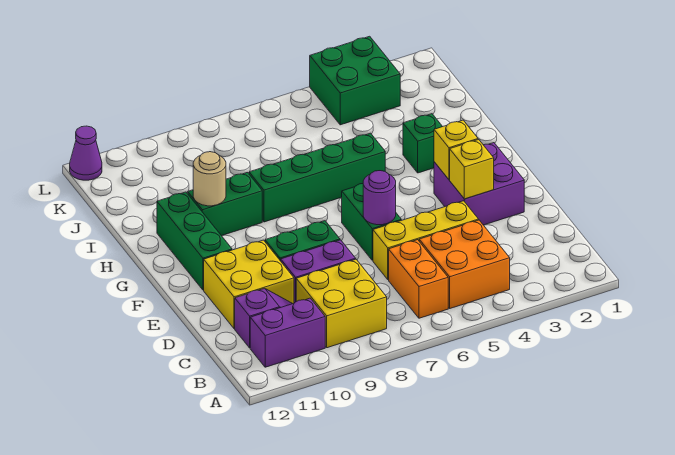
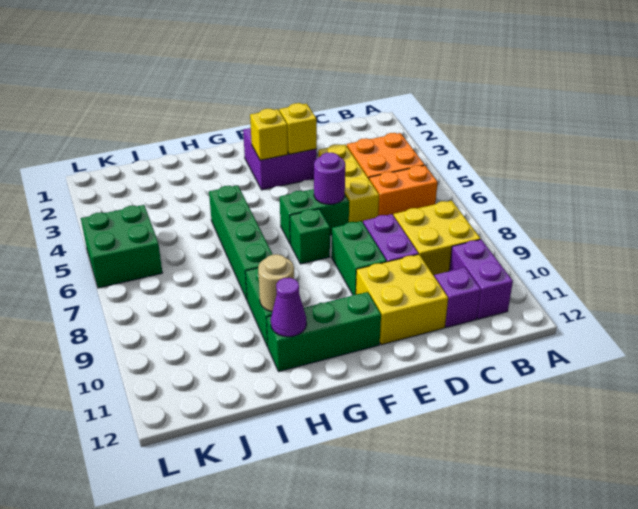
green 1x1 brick [403,114,443,173] -> green 1x1 brick moved to [290,209,330,264]
green 2x2 brick [310,36,400,125] -> green 2x2 brick moved to [81,205,162,288]
purple 1x1 cone [70,126,102,180] -> purple 1x1 cone moved to [271,278,307,337]

